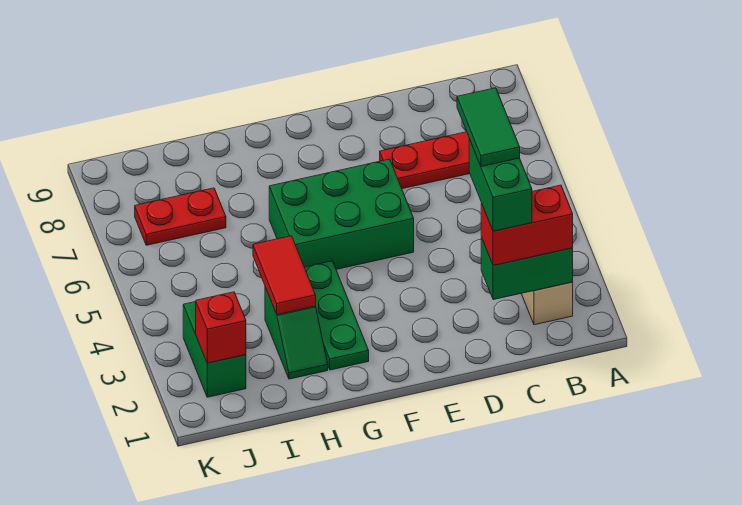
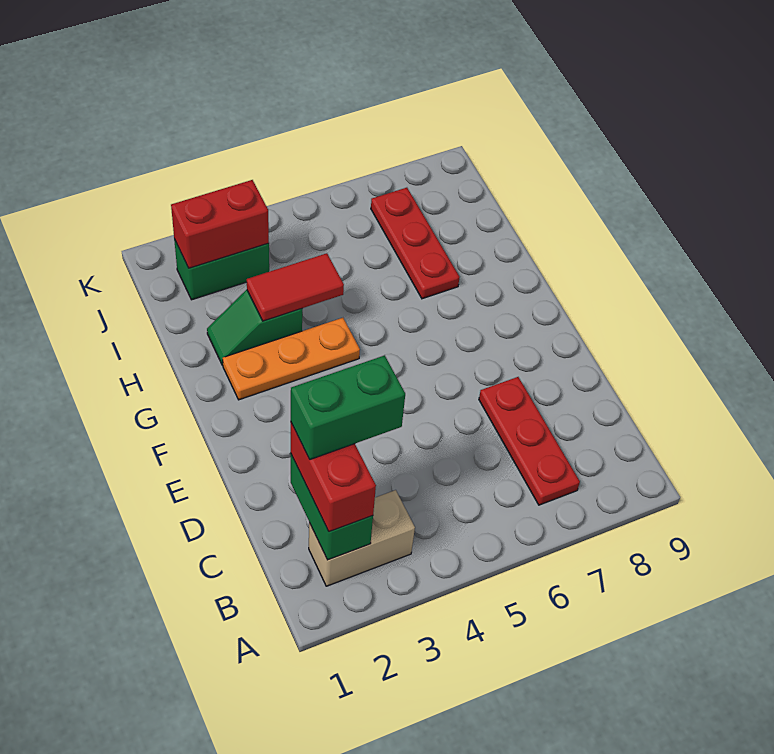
green 1x2 tile [457,88,520,167] -> none
green 2x3 brick [269,159,414,269] -> none
green 1x3 plate [305,261,369,370] -> orange 1x3 plate [223,318,360,400]
red 1x2 plate [135,188,226,245] -> red 1x3 plate [371,188,460,299]
red 1x1 brick [196,292,246,363] -> red 1x2 brick [171,180,269,268]

